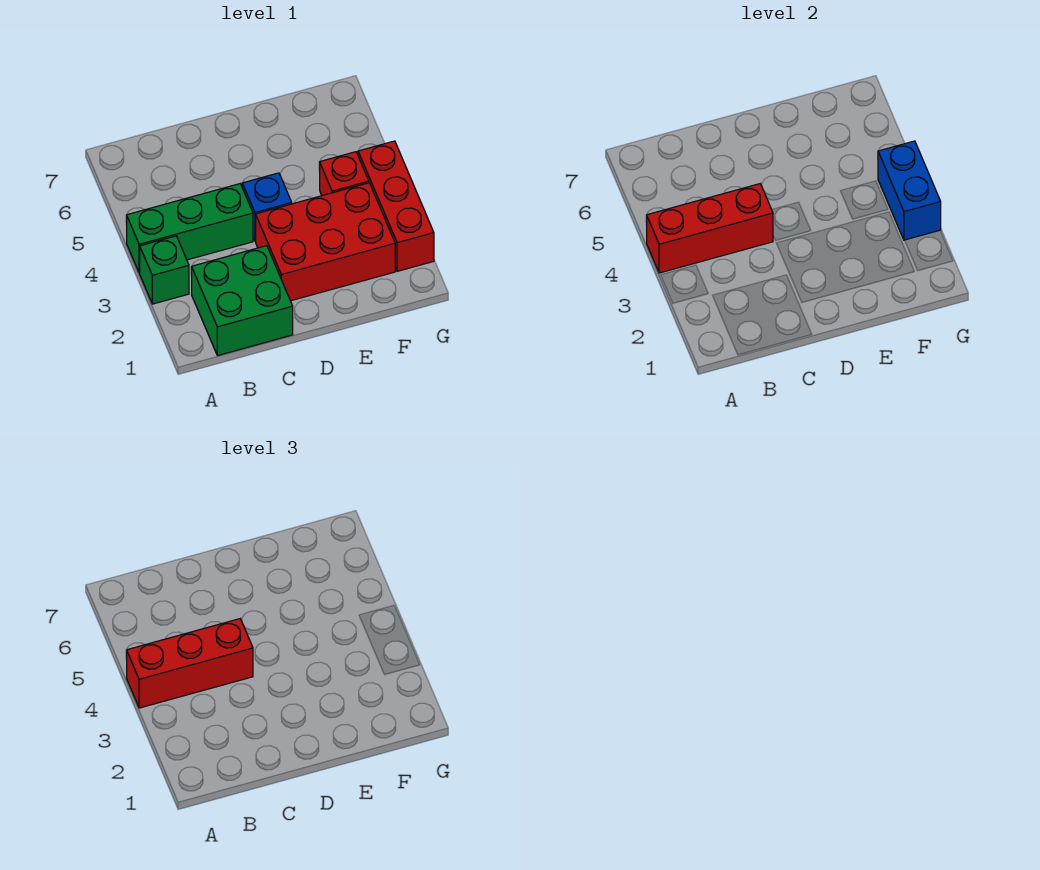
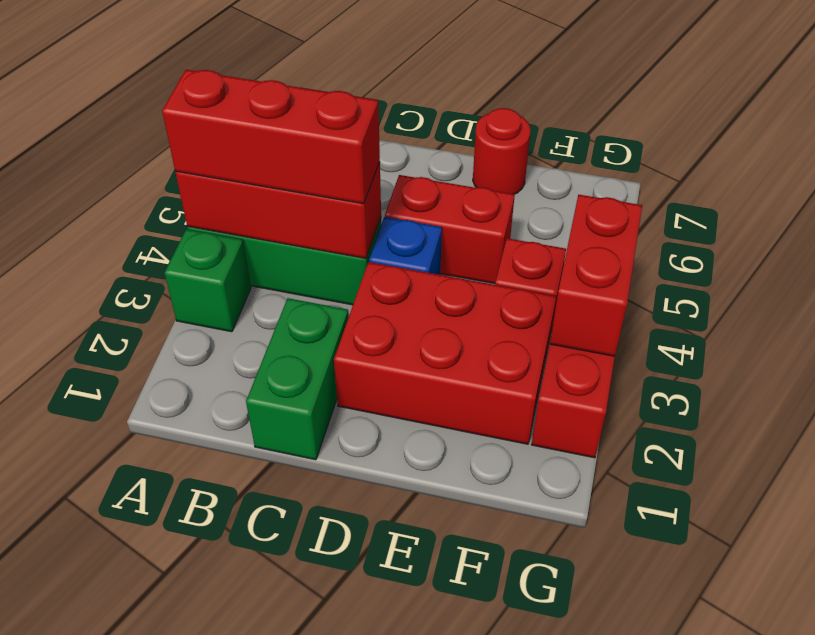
green 2x2 brick [192,246,293,356] -> green 1x2 brick [246,298,349,460]
none -> red 1x2 brick [385,175,515,284]
none -> red 1x1 round brick [473,108,530,194]
blue 1x2 brick [878,141,941,240] -> red 1x2 brick [550,195,642,356]

